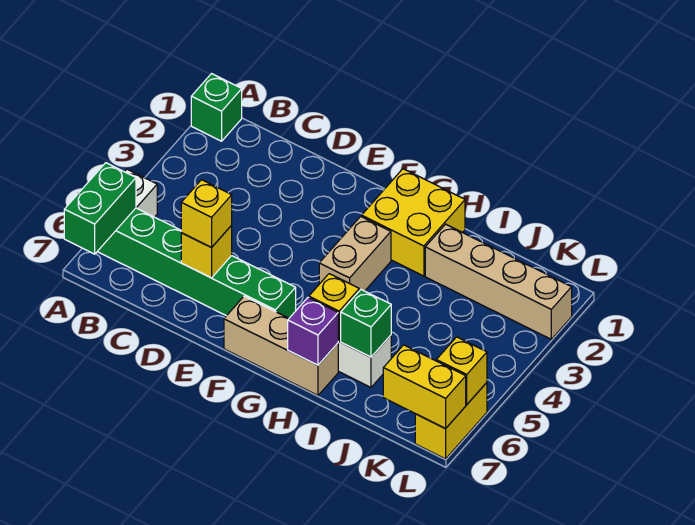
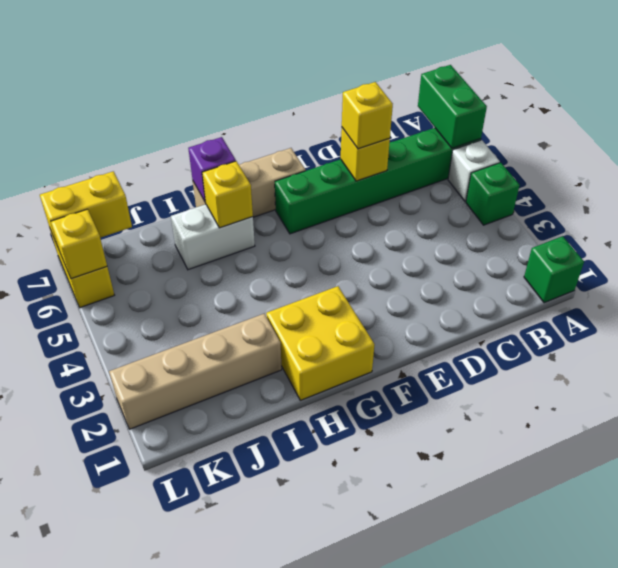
tan 1x2 brick [319,216,391,291] -> none
green 1x1 brick [341,290,391,357] -> green 1x1 brick moved to [466,163,519,225]

